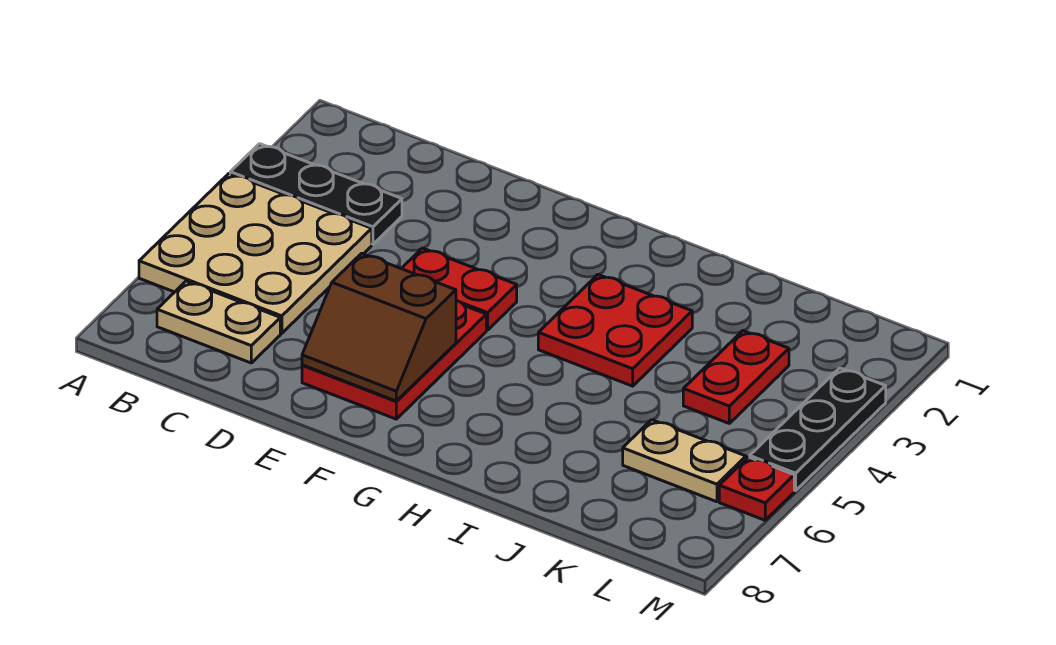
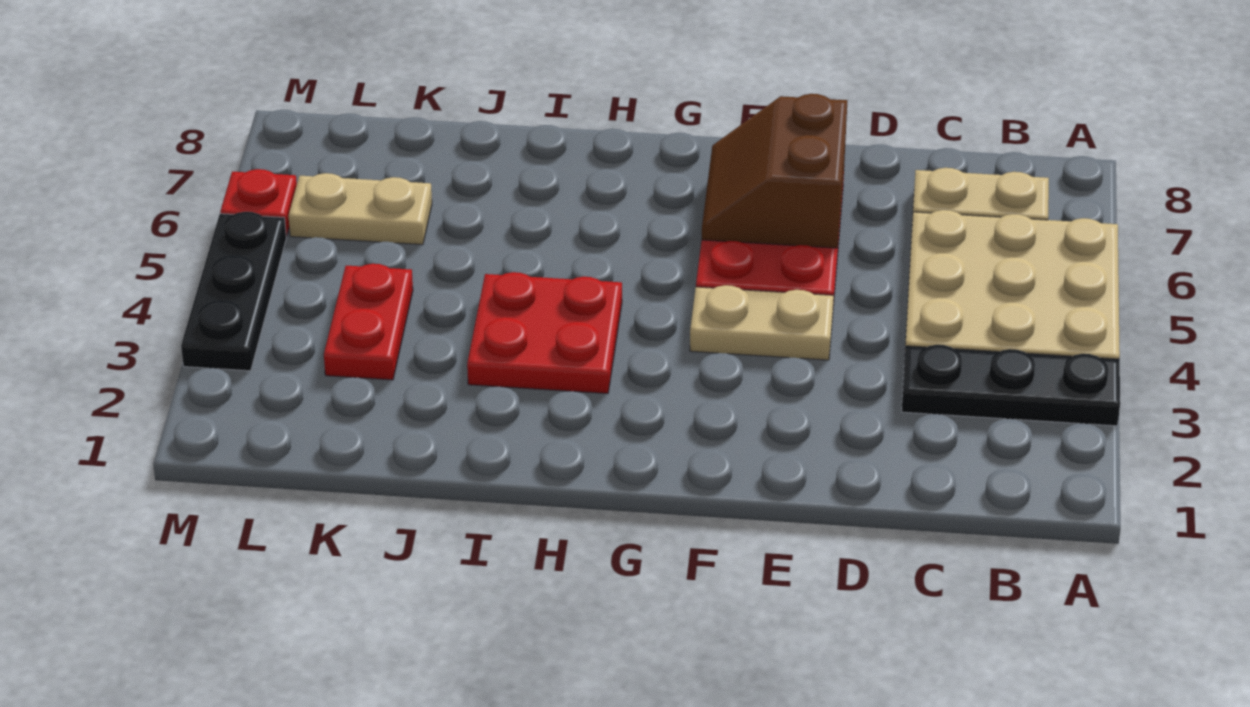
red 1x2 plate [401,248,517,330] -> tan 1x2 plate [690,285,834,360]
brown 2x2 slope [302,253,456,401] -> brown 2x2 slope turned to [702,94,847,248]

